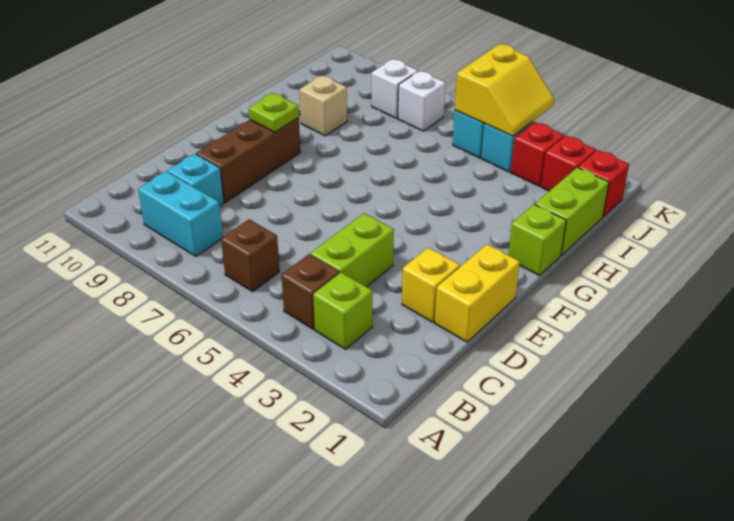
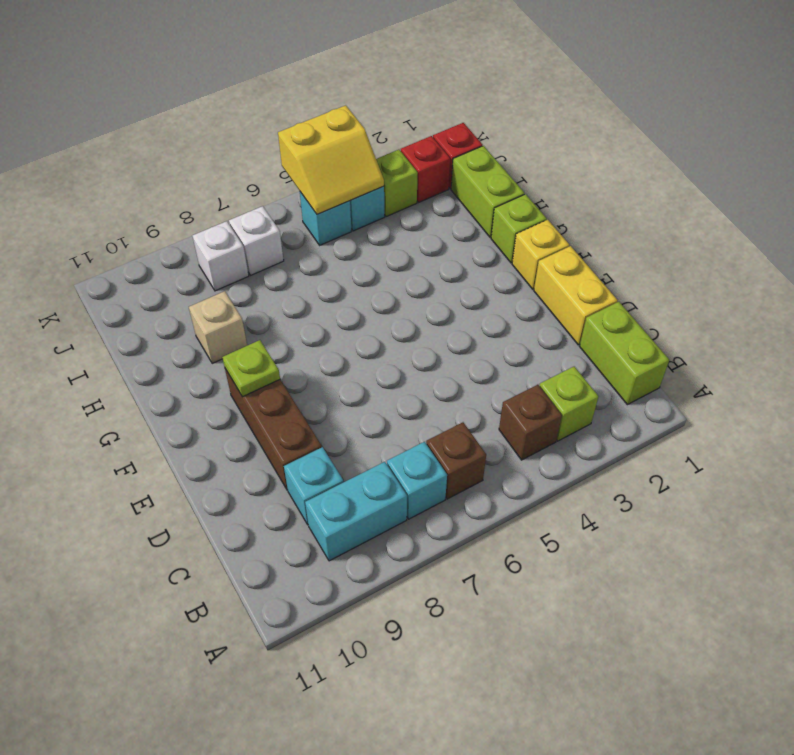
none -> cyan 1x1 brick [387,442,447,519]
lime 1x2 brick [311,213,394,287] -> lime 1x2 brick moved to [580,302,669,405]
yellow 1x1 brick [402,248,460,322] -> yellow 1x1 brick moved to [512,220,569,289]
red 1x1 brick [511,122,564,186] -> lime 1x1 brick [376,150,418,217]
yellow 2x2 slope [455,44,554,136] -> yellow 2x2 slope turned to [278,105,384,214]

